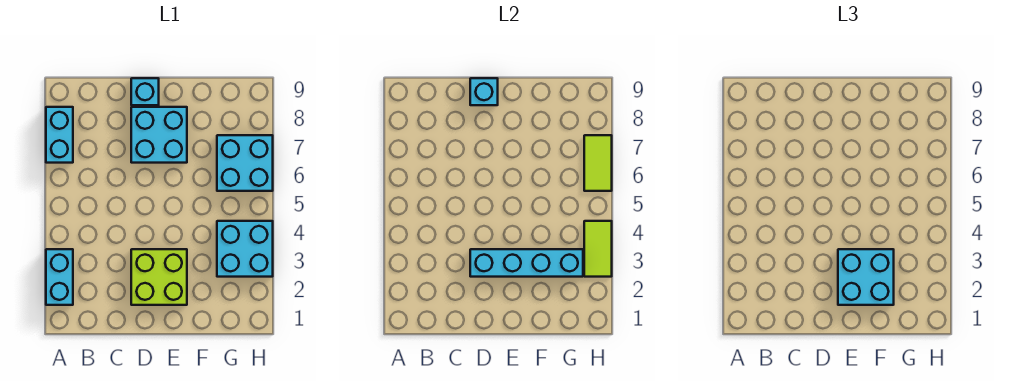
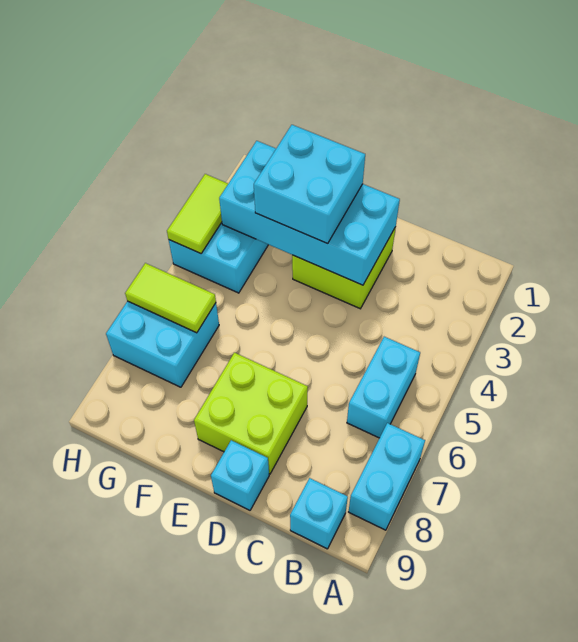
cyan 1x2 brick [46,249,73,305] -> cyan 1x2 brick moved to [347,337,420,438]
cyan 1x4 brick [470,249,583,277] -> cyan 2x4 brick [219,141,400,285]
cyan 2x2 brick [131,107,187,163] -> lime 2x2 brick [194,353,308,474]
cyan 1x1 brick [470,78,498,105] -> cyan 1x1 brick moved to [290,478,348,549]
lime 1x2 tile [584,135,612,191] -> lime 1x2 tile turned to [125,263,216,333]

